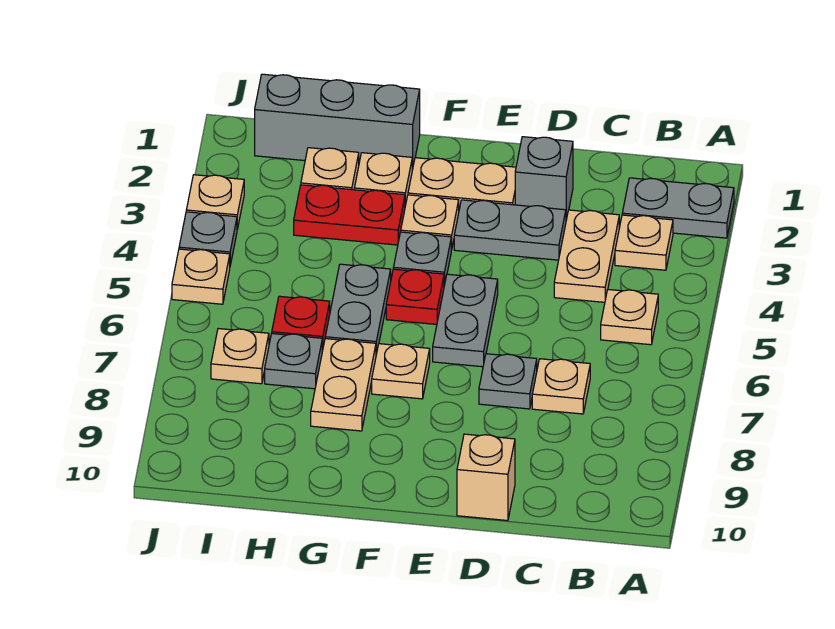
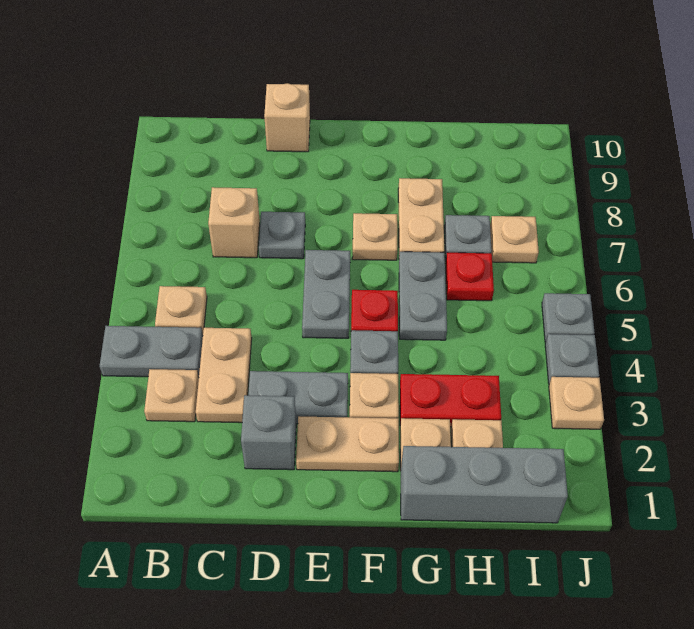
grey 1x2 plate [622,178,734,238] -> grey 1x2 plate moved to [100,326,203,377]
tan 1x1 plate [532,359,590,414] -> tan 1x1 brick [208,187,260,258]
tan 1x1 plate [172,249,230,304] -> grey 1x1 plate [542,293,595,342]

